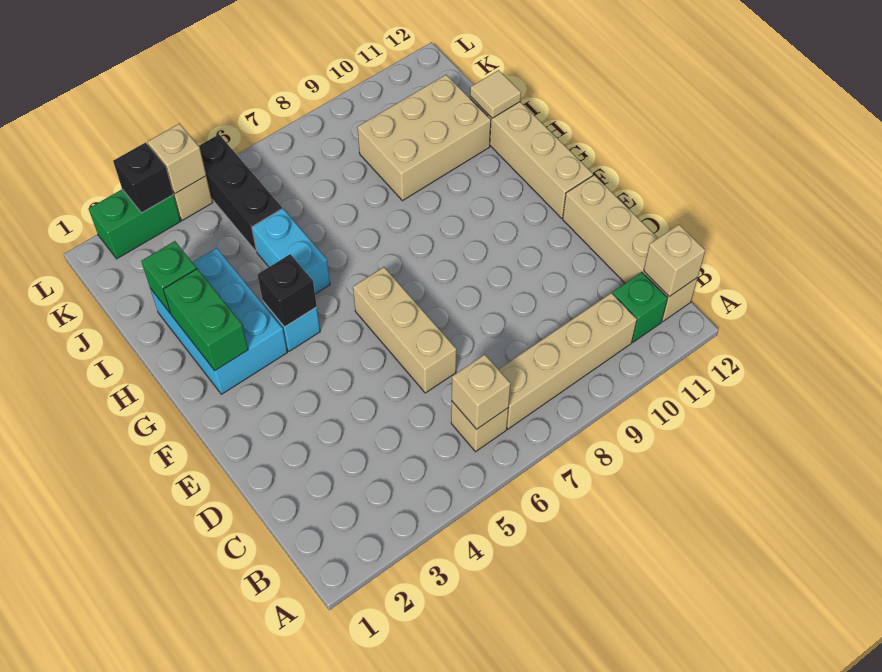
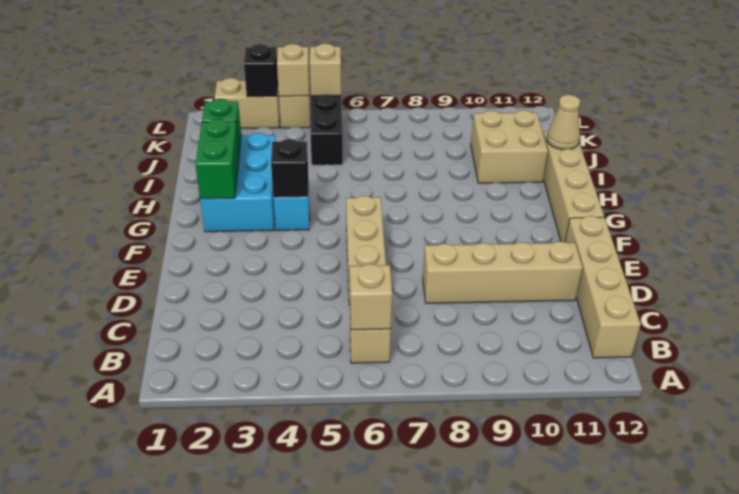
tan 1x4 brick [498,293,637,429] -> tan 1x4 brick moved to [423,241,582,303]
green 1x1 brick [613,272,668,342] -> none
tan 1x1 brick [644,225,705,297] -> tan 1x1 brick moved to [310,44,341,96]
cyan 1x2 brick [252,209,330,294] -> none
tan 2x3 brick [357,75,491,201] -> tan 2x2 brick [471,110,548,183]
tan 1x1 tile [470,70,521,118] -> tan 1x1 cone [547,95,580,150]
green 1x2 brick [89,189,181,259] -> tan 1x2 brick [215,78,280,128]

